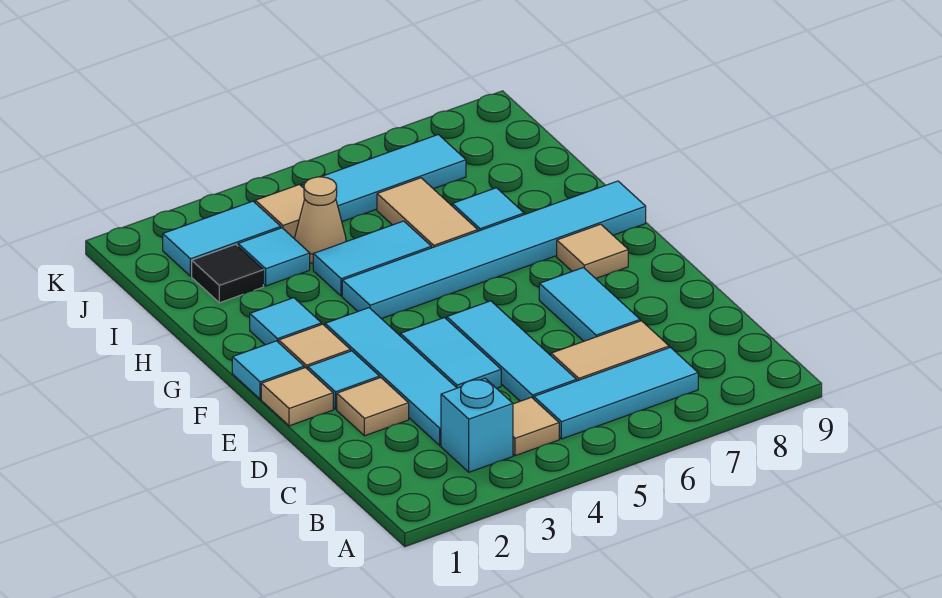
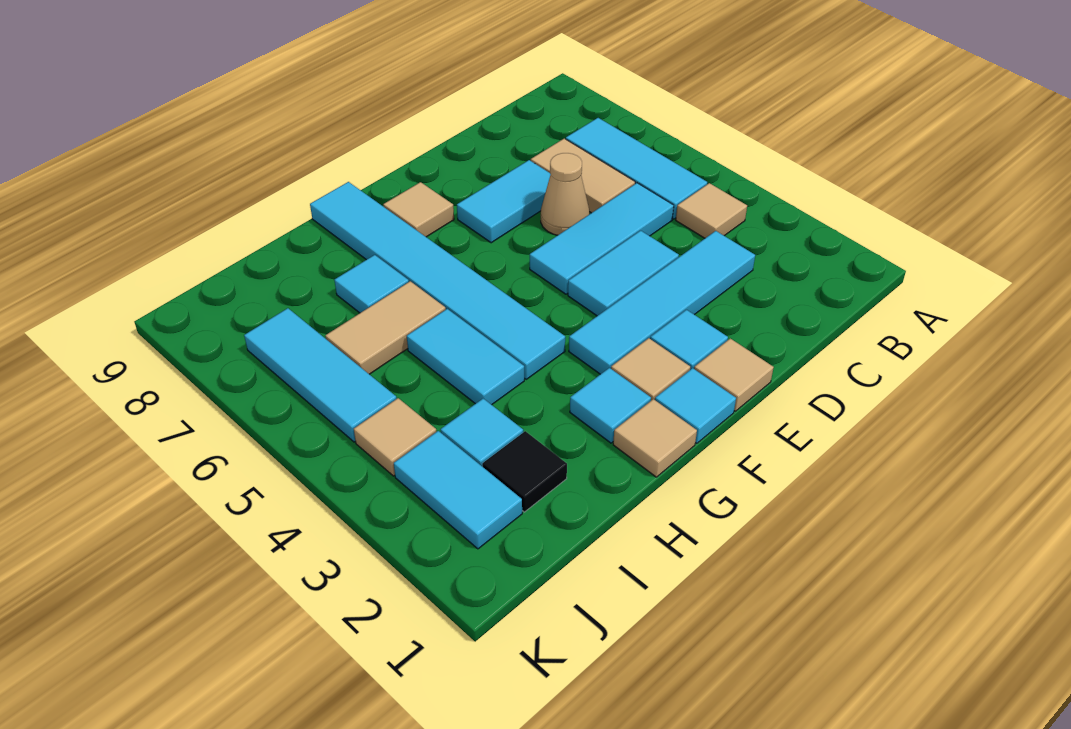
cyan 1x1 brick [441,378,513,472] -> none
tan 1x1 tile [337,378,409,436] -> tan 1x1 tile moved to [613,399,697,477]
tan 1x1 cone [294,177,346,263] -> tan 1x1 cone moved to [541,153,589,235]

